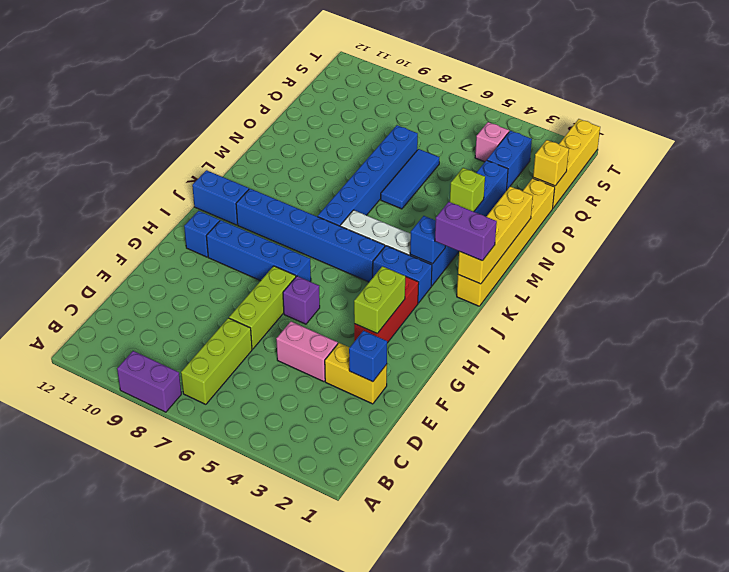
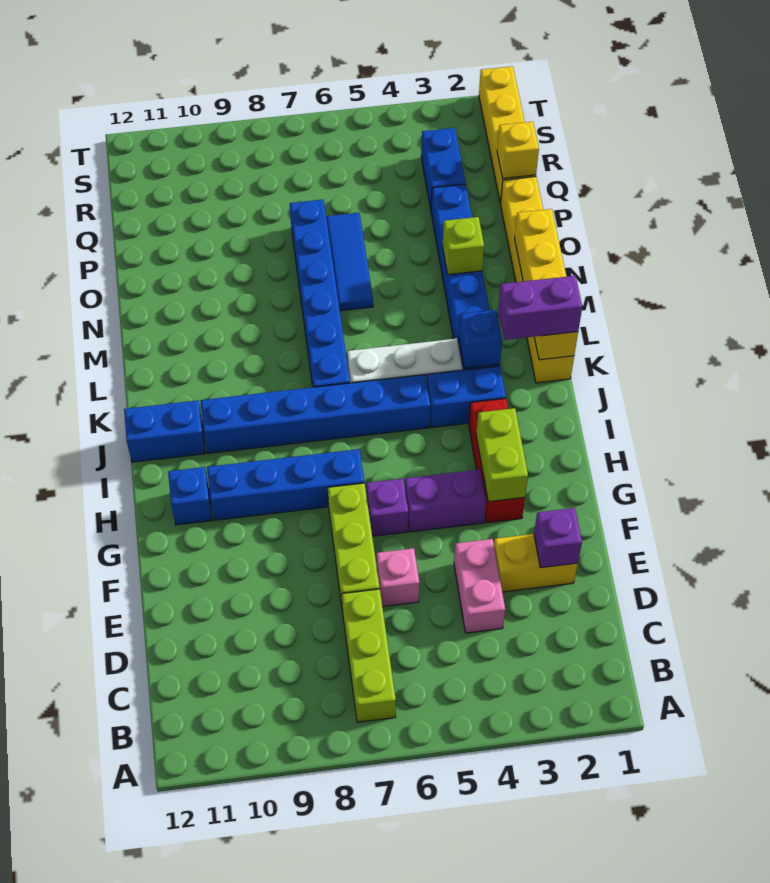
purple 1x2 brick [117,351,181,412] -> purple 1x2 brick moved to [405,470,486,532]
blue 1x1 brick [349,331,387,382] -> purple 1x1 brick [534,508,582,568]
pink 1x2 brick [276,322,338,382] -> pink 1x2 brick turned to [454,539,505,633]
pink 1x1 brick [475,122,509,162] -> pink 1x1 brick moved to [377,548,419,607]

